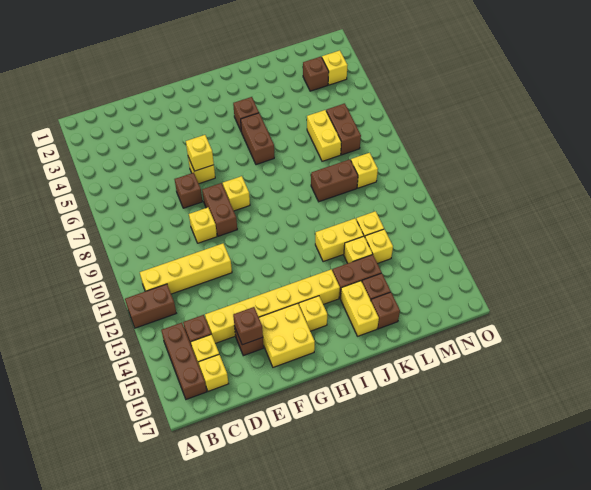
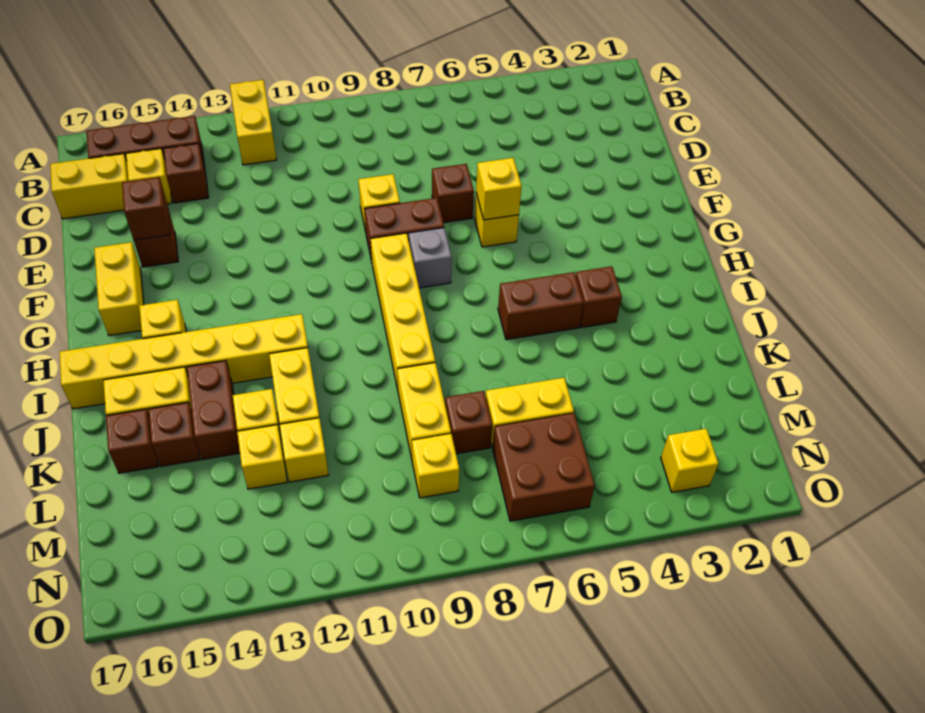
brown 1x2 brick [125,284,176,328] -> yellow 1x2 brick [230,80,277,165]
yellow 1x4 brick [140,244,232,294] -> yellow 1x4 brick moved to [371,233,435,389]
yellow 1x1 brick [199,354,229,391] -> yellow 1x2 brick [50,154,128,219]
yellow 1x6 brick [205,269,340,343] -> yellow 1x6 brick turned to [59,314,308,409]
yellow 2x2 brick [259,303,315,367] -> yellow 1x2 brick [94,242,144,336]
yellow 1x1 brick [223,176,250,211] -> grey 1x1 brick [409,228,452,288]
brown 1x2 brick [311,159,358,202] -> yellow 1x2 brick [397,363,451,459]
brown 1x1 brick [303,57,329,91] -> brown 1x1 brick moved to [445,391,492,454]
brown 1x2 brick [326,103,361,155] -> brown 2x2 brick [493,413,595,521]

